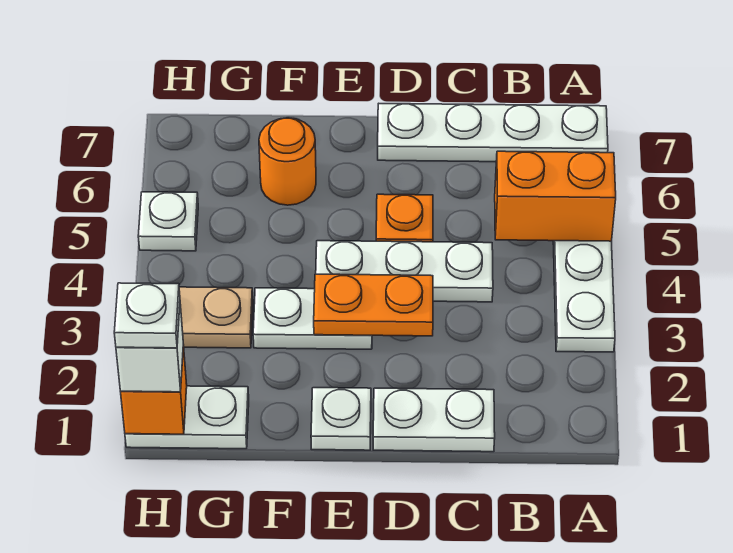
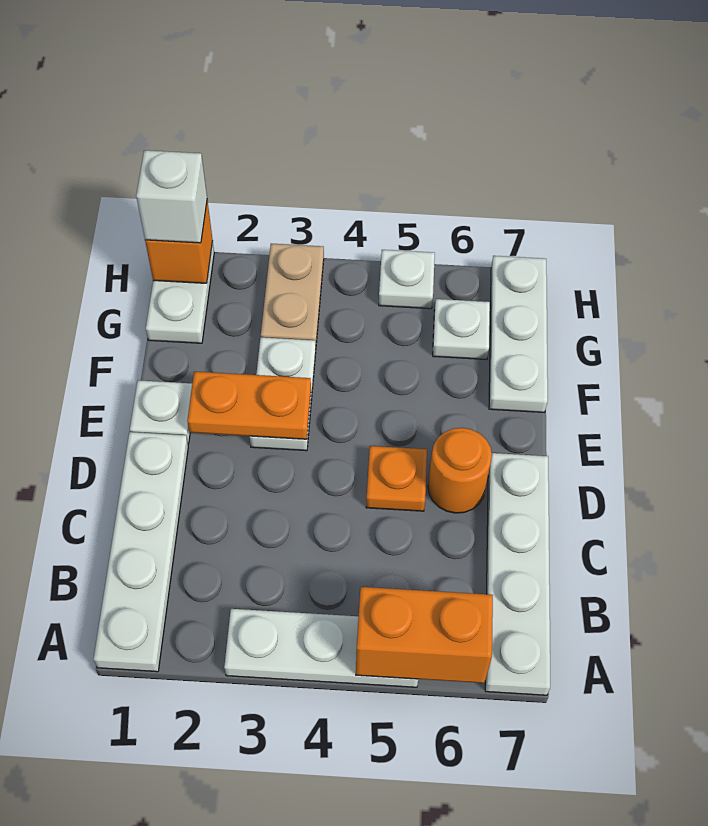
orange 1x2 brick [495,151,616,241] -> orange 1x2 brick turned to [356,587,493,683]
white 1x2 plate [373,388,495,452] -> white 1x4 plate [94,432,188,672]
white 1x3 plate [316,241,493,302] -> white 1x3 plate moved to [489,256,548,413]
orange 1x2 plate [314,274,433,336] -> orange 1x2 plate turned to [187,372,311,439]
orange 1x1 round brick [259,118,316,205] -> orange 1x1 round brick moved to [428,428,492,513]
white 1x1 plate [114,283,180,348] -> white 1x1 plate moved to [433,299,490,360]

